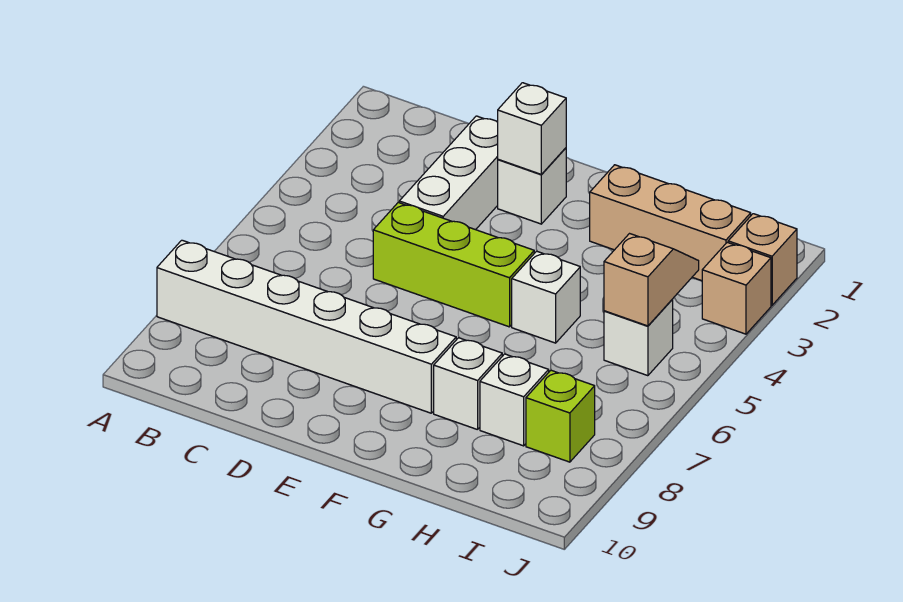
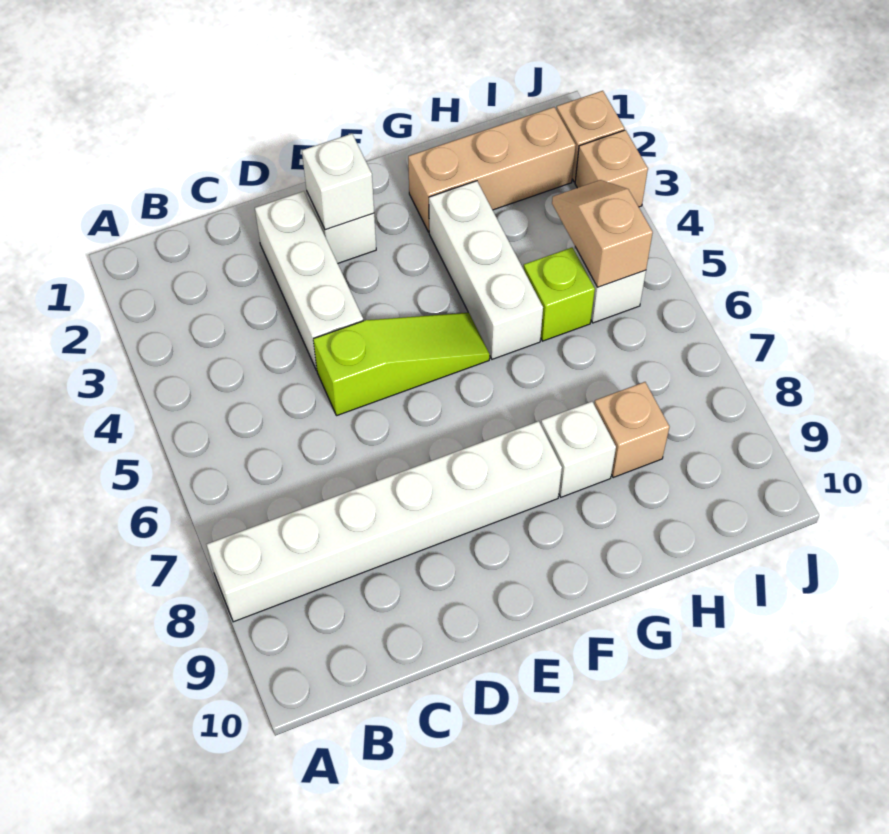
lime 1x3 brick [373,203,534,327] -> lime 1x3 slope [313,313,490,416]
white 1x1 brick [512,251,580,343] -> white 1x3 brick [429,181,543,359]
white 1x1 brick [480,354,549,446] -> tan 1x1 brick [594,382,670,478]
lime 1x1 brick [526,370,595,462] -> lime 1x1 brick moved to [524,248,595,341]

